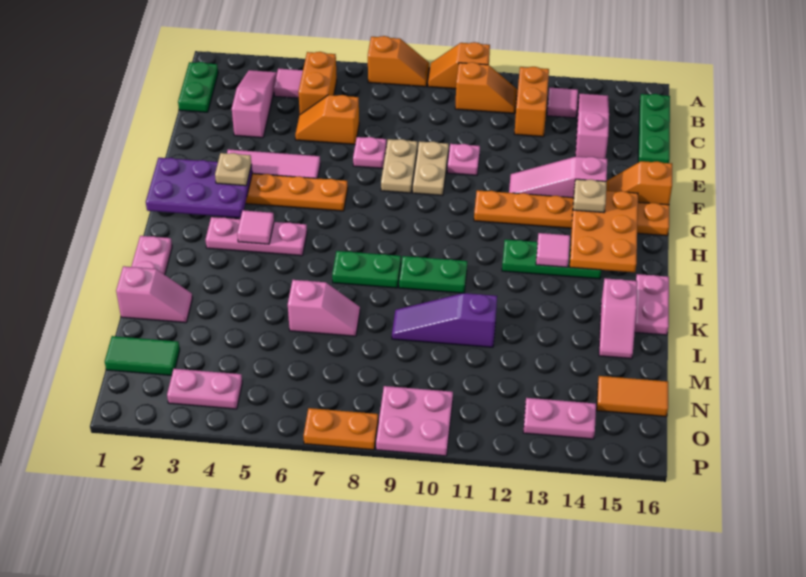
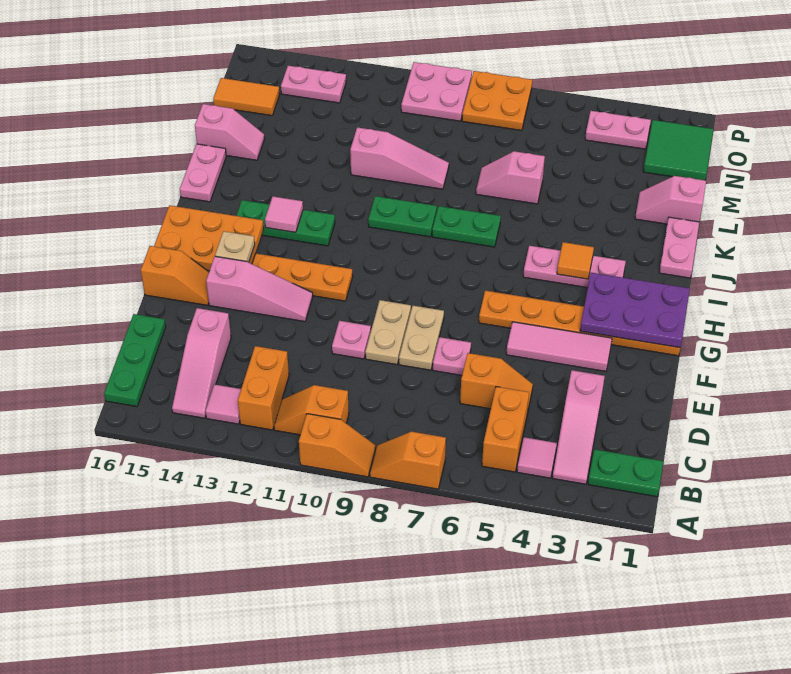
green 1x2 plate [178,62,218,112] -> green 1x2 plate turned to [588,449,663,497]
tan 1x1 plate [215,153,252,186] -> none
orange 2x3 plate [570,191,638,272] -> orange 2x3 plate turned to [154,205,264,271]
pink 1x1 tile [237,210,274,244] -> orange 1x1 tile [557,242,594,279]
pink 1x2 slope [599,278,637,359] -> pink 1x2 slope turned to [195,104,265,160]
purple 1x3 slope [392,293,497,347] -> pink 1x3 slope [350,127,449,189]
green 1x2 tile [105,336,180,376] -> green 2x2 tile [643,120,713,180]
orange 1x2 plate [303,408,378,450] -> orange 2x2 plate [462,71,532,131]

